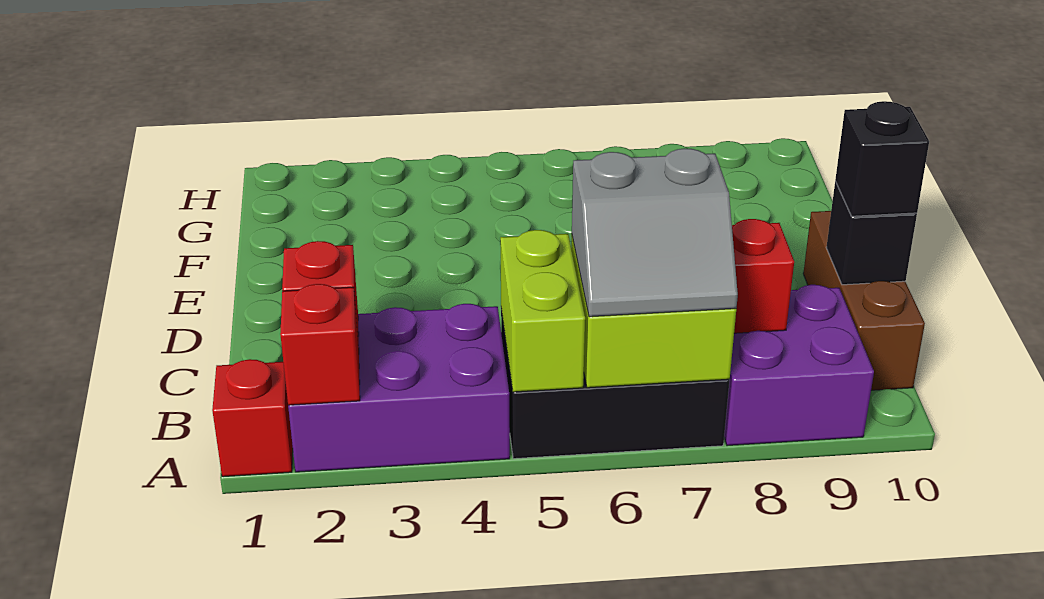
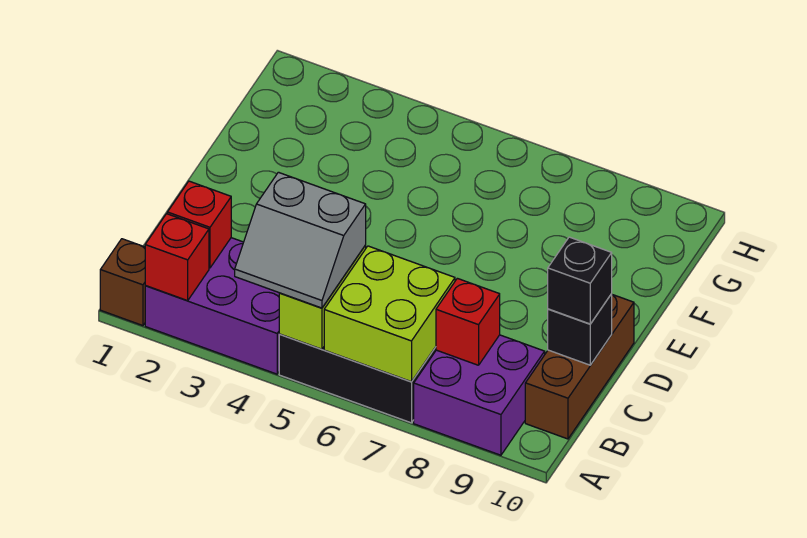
red 1x1 brick [212,359,293,477] -> brown 1x1 brick [100,239,145,326]
grey 2x2 slope [572,148,738,317] -> grey 2x2 slope moved to [235,172,366,308]

